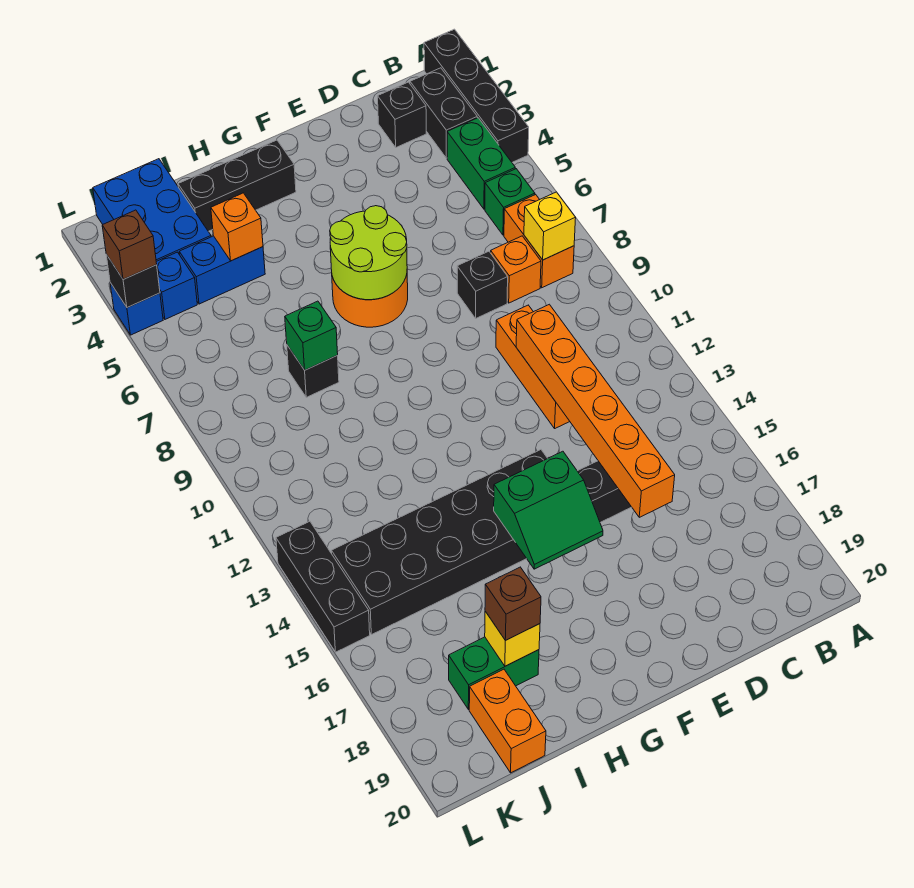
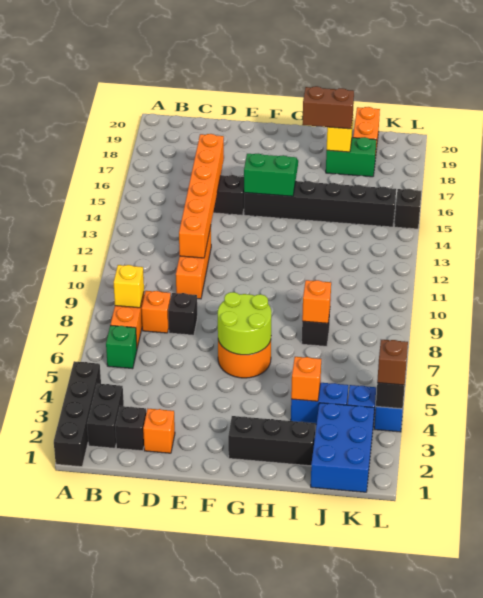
green 1x2 brick [447,118,515,209] -> none
none -> orange 1x1 brick [143,409,175,453]
black 2x6 brick [332,450,547,635] -> black 1x6 brick [244,181,396,227]
green 1x1 brick [285,301,338,370] -> orange 1x1 brick [302,280,331,323]
brown 1x1 brick [485,567,541,641] -> brown 1x2 brick [302,86,354,129]
black 1x3 brick [276,521,370,652] -> black 1x1 brick [394,189,421,229]

